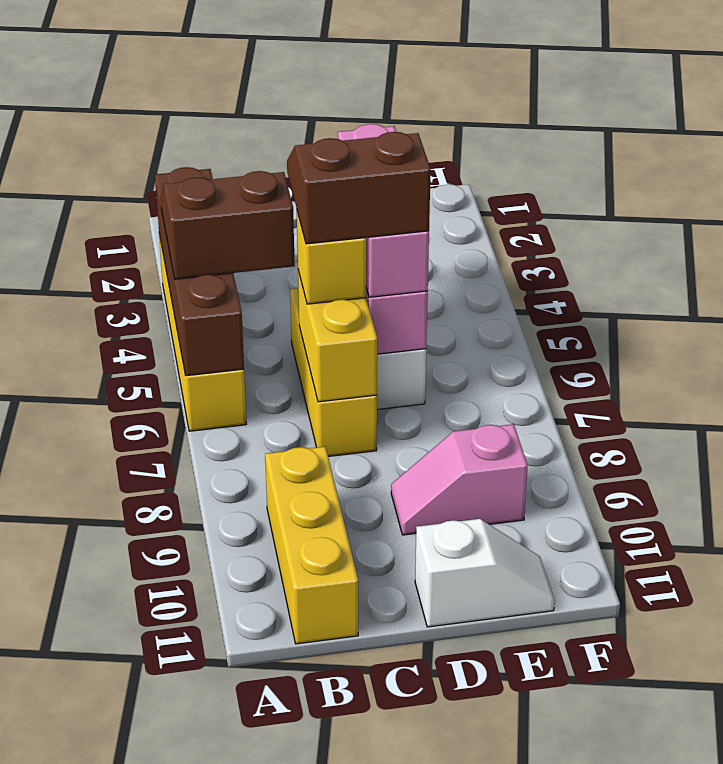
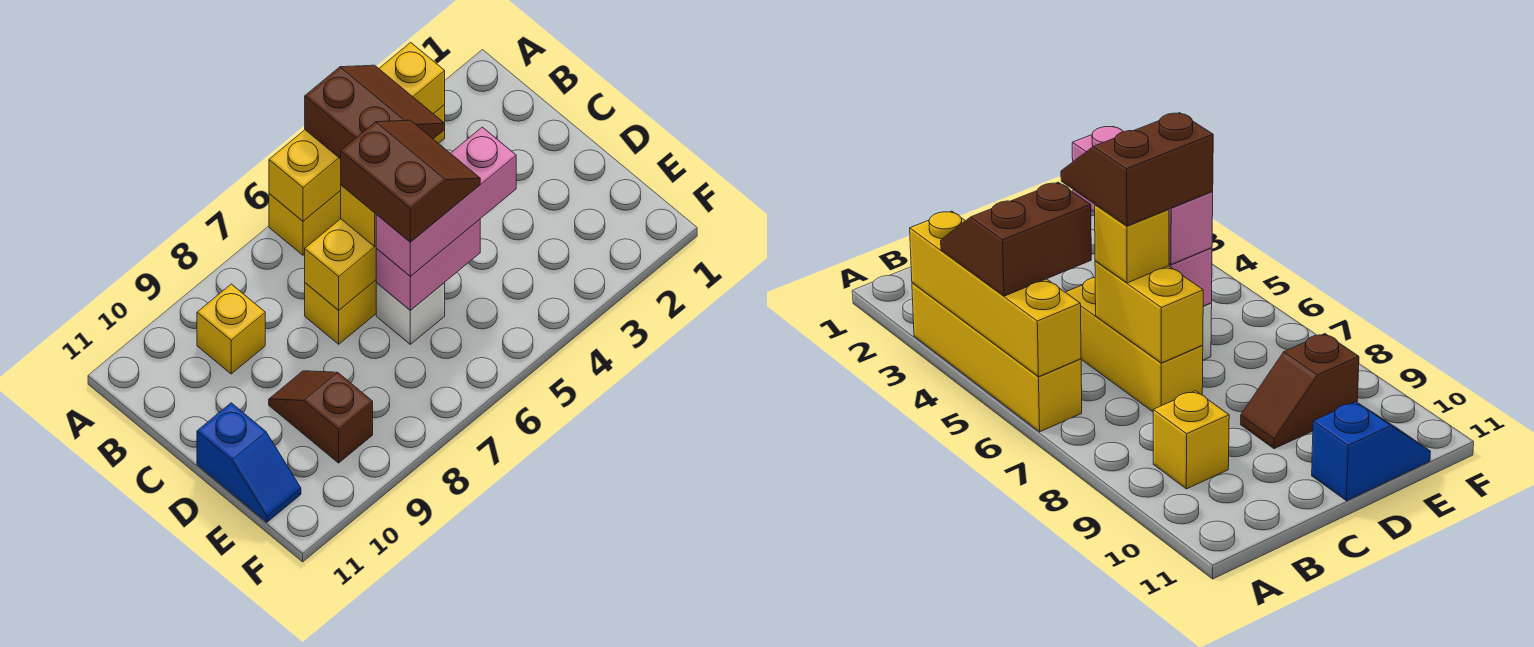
brown 1x4 brick [155,167,244,376] -> yellow 1x4 brick [269,42,445,221]
yellow 1x3 brick [265,446,358,644] -> yellow 1x1 brick [197,284,265,374]
pink 1x2 slope [391,424,528,535] -> brown 1x2 slope [269,371,373,463]
white 1x2 slope [415,519,555,627] -> blue 1x2 slope [197,403,301,522]

